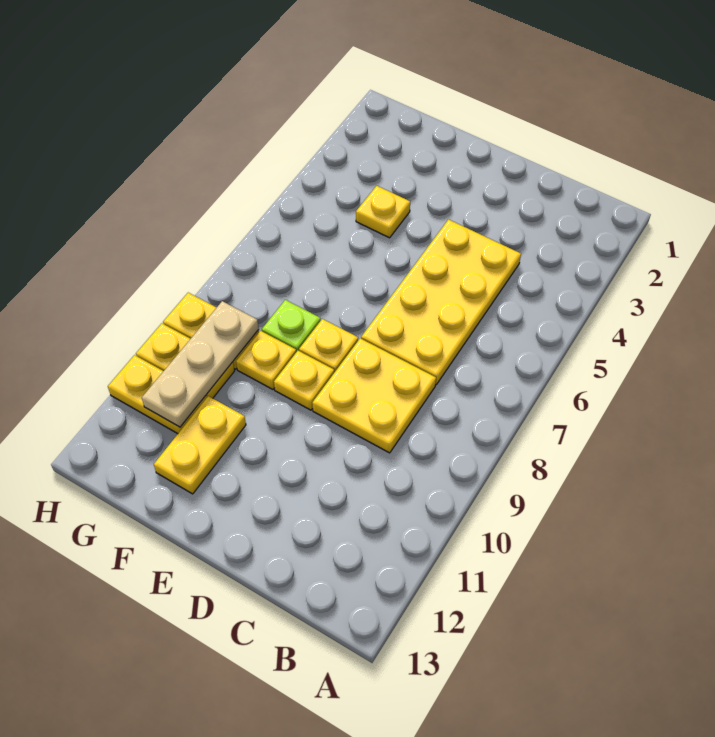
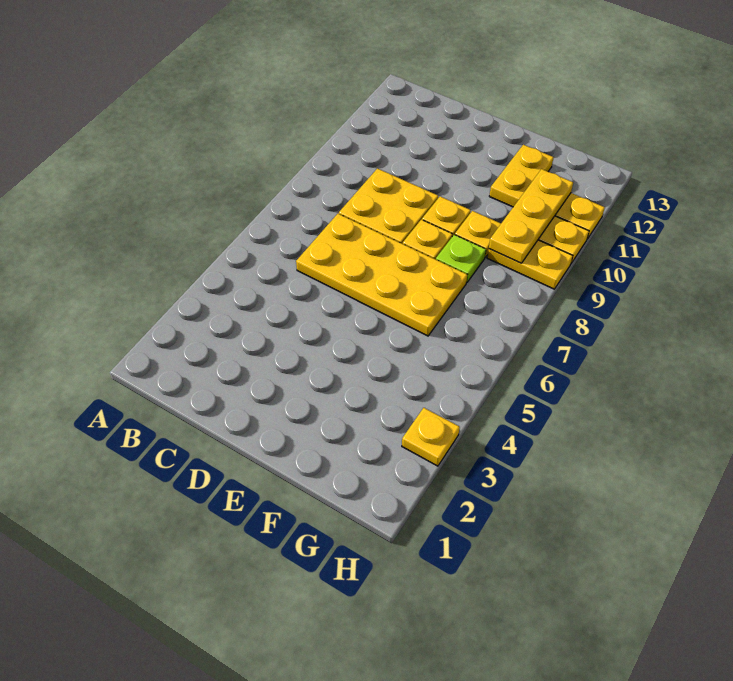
yellow 2x4 plate [361,219,521,385] -> yellow 2x4 plate turned to [296,214,467,336]
yellow 1x1 plate [356,186,410,238] -> yellow 1x1 plate moved to [402,408,460,466]
tan 1x3 plate [142,301,259,427] -> yellow 1x3 plate [489,169,573,263]

